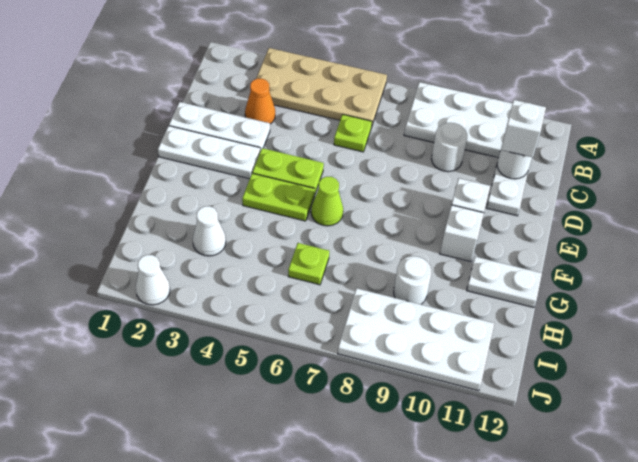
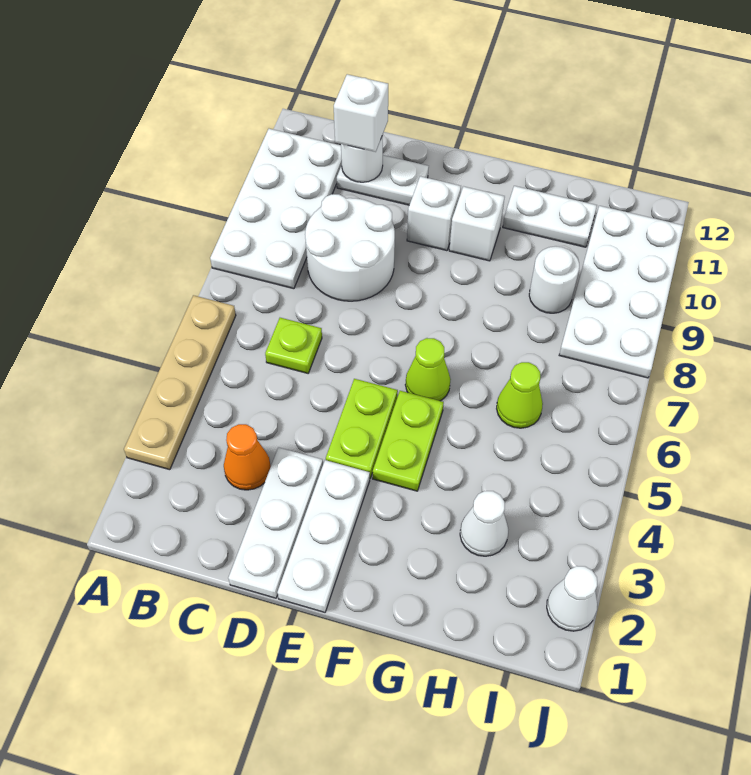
tan 2x4 plate [256,48,387,127] -> tan 1x4 plate [124,295,236,470]
white 1x1 round brick [431,123,467,172] -> white 2x2 round brick [305,194,395,301]
white 1x2 plate [467,257,542,308] -> white 1x2 plate turned to [503,186,597,247]
lime 1x1 plate [288,243,329,285] -> lime 1x1 cone [497,362,543,428]

